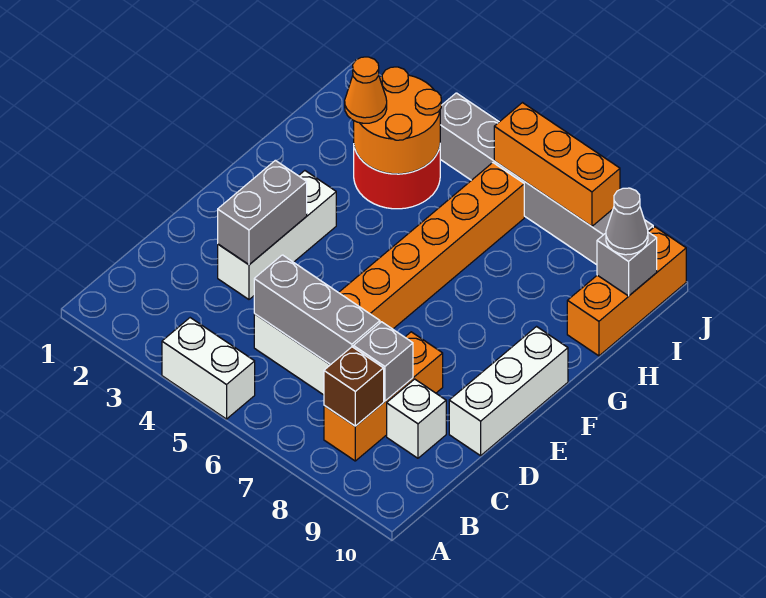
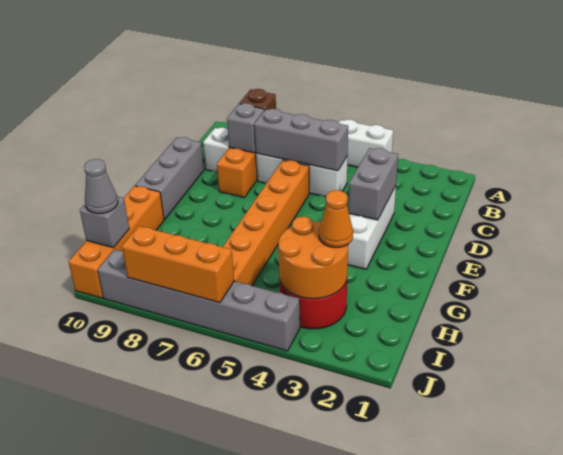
white 1x3 brick [449,327,568,456] -> grey 1x3 brick [135,137,204,220]
orange 1x3 brick [567,227,686,356] -> orange 1x4 brick [69,186,164,298]

